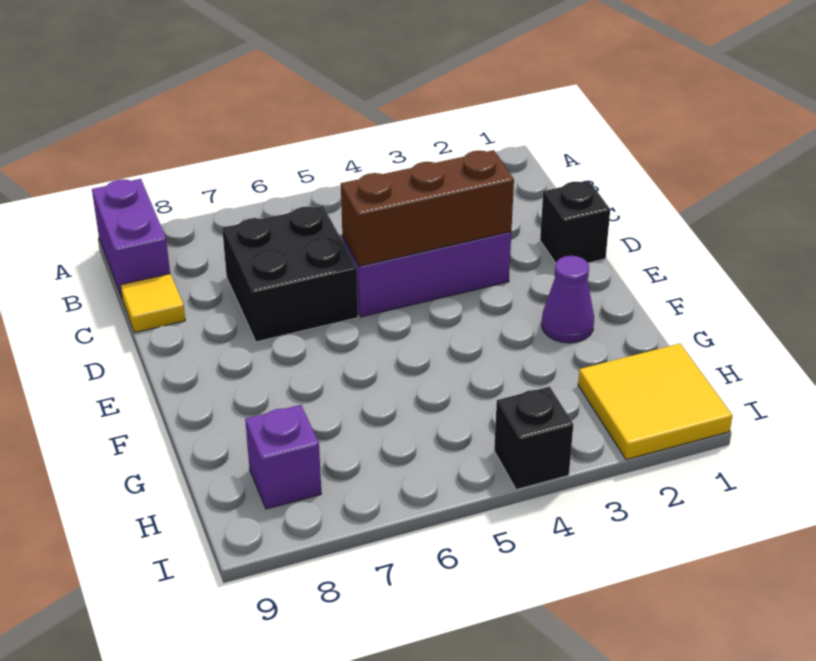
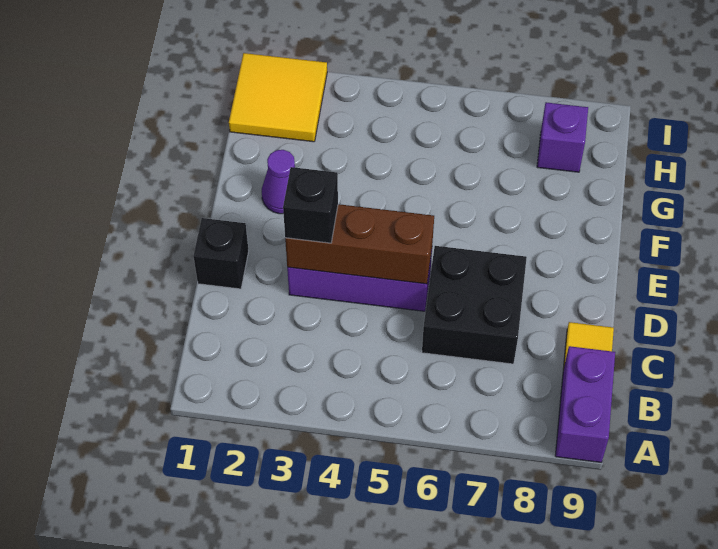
black 1x1 brick [494,387,573,490] -> black 1x1 brick moved to [283,167,338,243]

